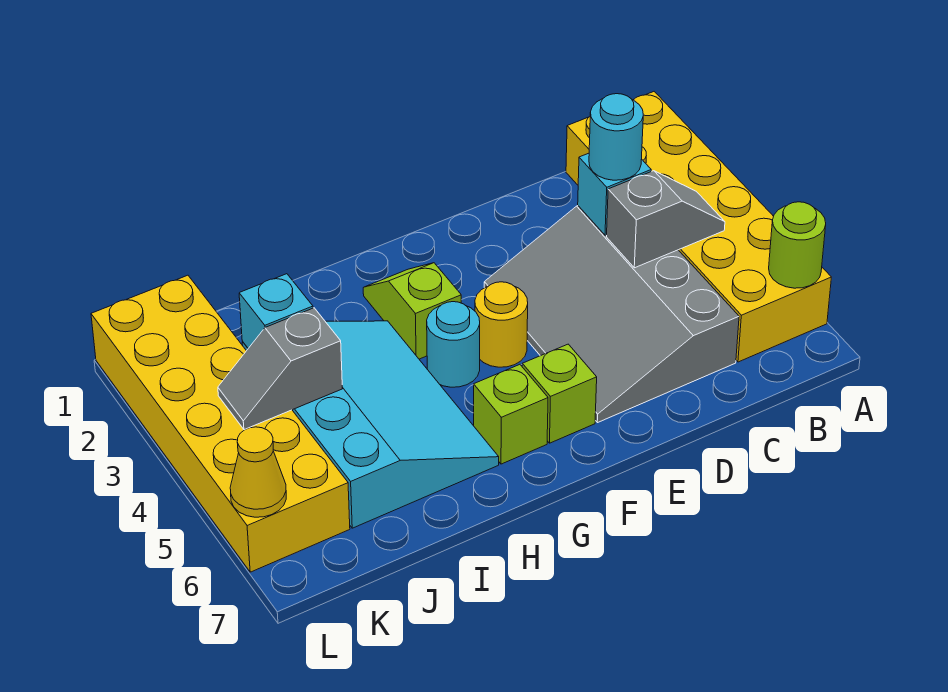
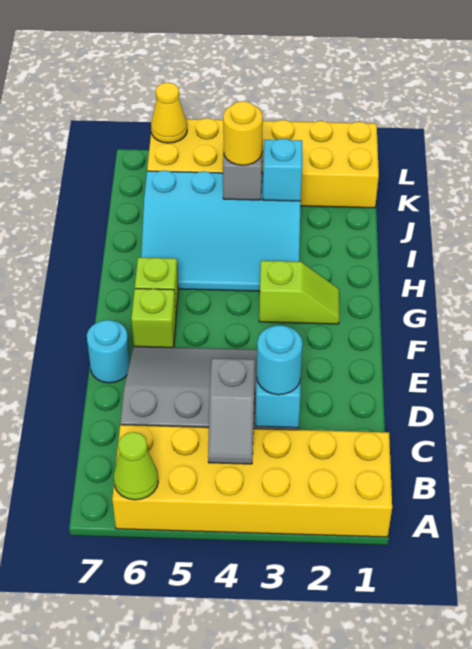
lime 1x1 round brick [769,202,826,288] -> lime 1x1 cone [114,432,158,500]
yellow 1x1 round brick [475,282,528,367] -> yellow 1x1 round brick moved to [223,101,263,165]
cyan 1x1 round brick [427,302,480,387] -> cyan 1x1 round brick moved to [87,320,130,383]

